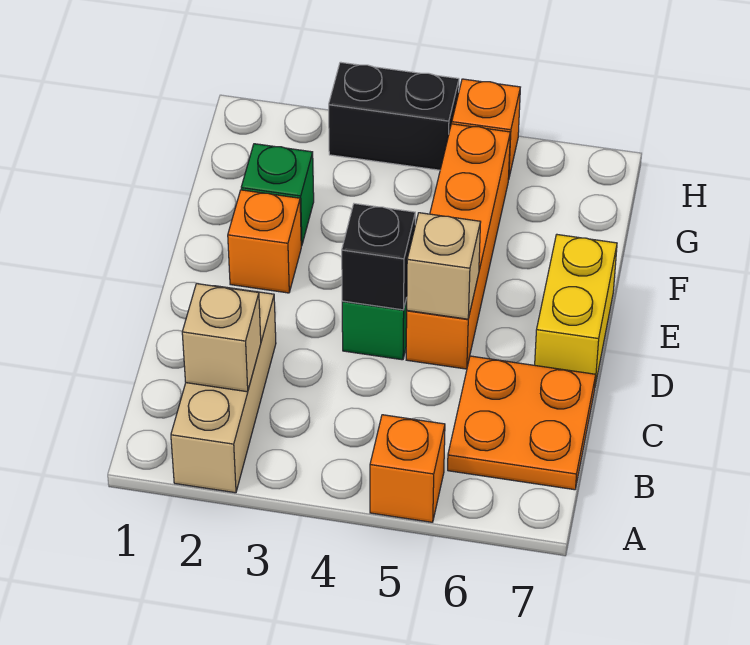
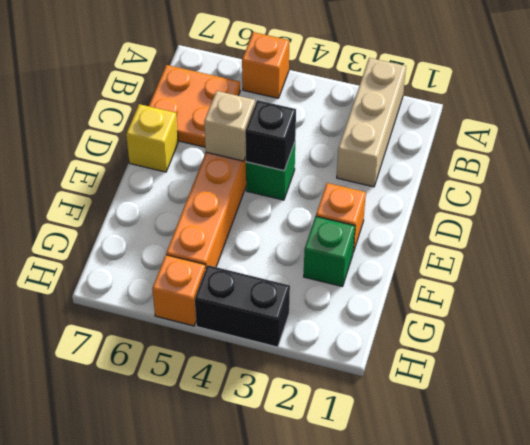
tan 1x1 brick [182,284,261,392] -> none
yellow 1x2 brick [535,235,617,385] -> yellow 1x1 brick [126,104,178,172]

